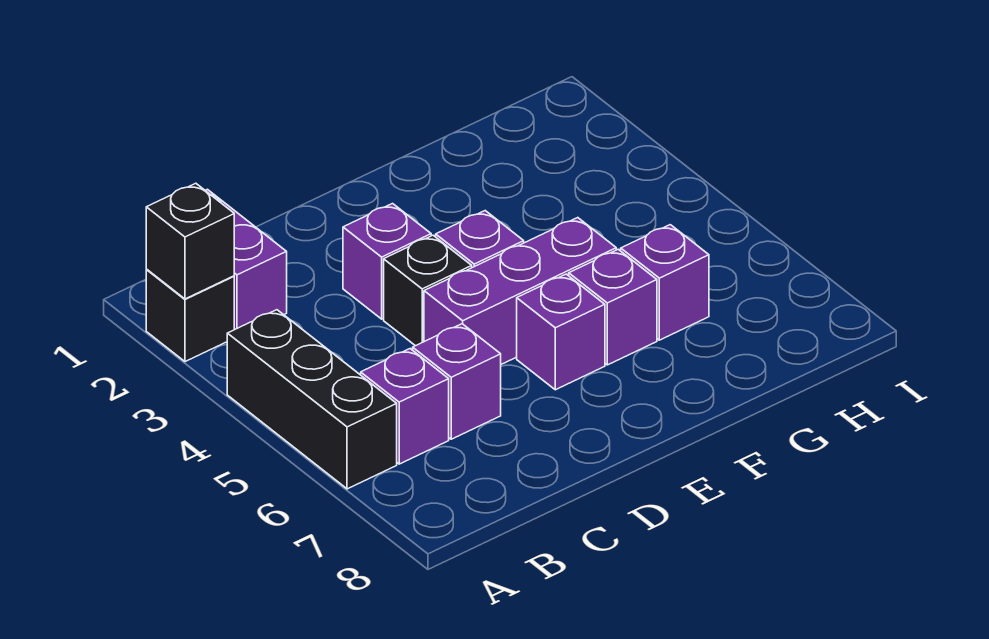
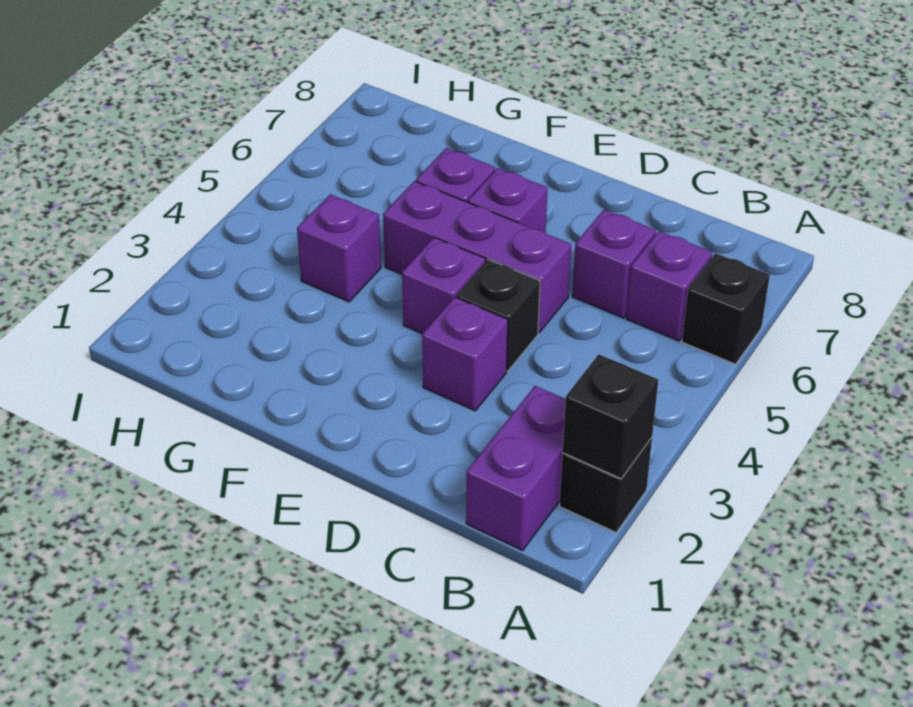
black 1x3 brick [227,310,397,489] -> black 1x1 brick [682,253,770,364]
purple 1x1 brick [621,225,709,340] -> purple 1x1 brick moved to [297,194,381,302]

